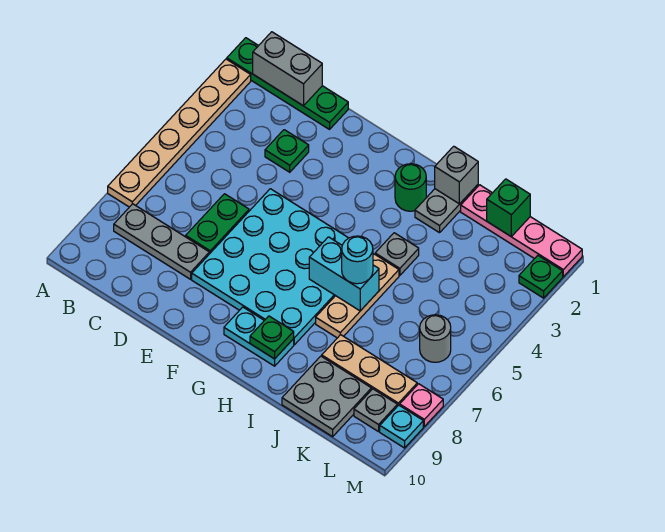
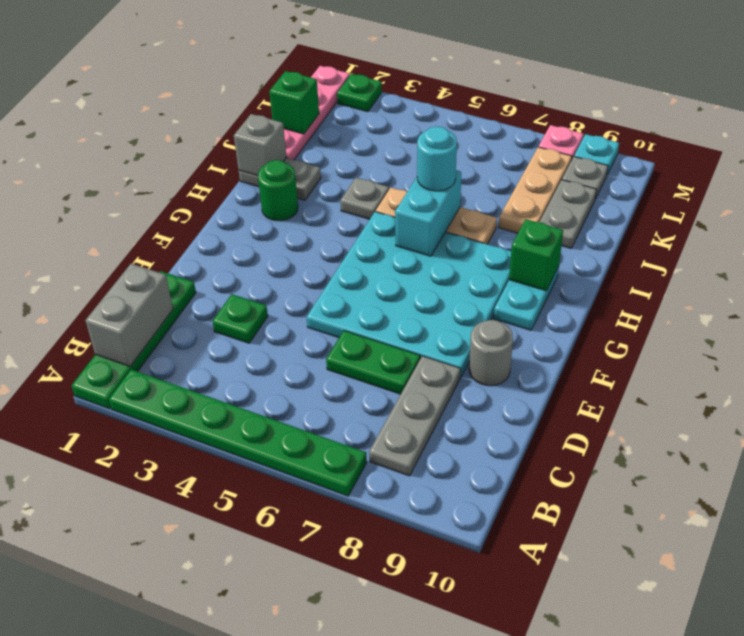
tan 1x6 plate [108,59,251,207] -> green 1x6 plate [109,369,367,496]
green 1x1 plate [250,316,294,359] -> green 1x1 brick [509,219,563,291]
grey 2x2 plate [282,356,372,437] -> grey 1x2 plate [540,180,597,248]
grey 1x1 round brick [420,315,451,362] -> grey 1x1 round brick moved to [469,320,513,386]

